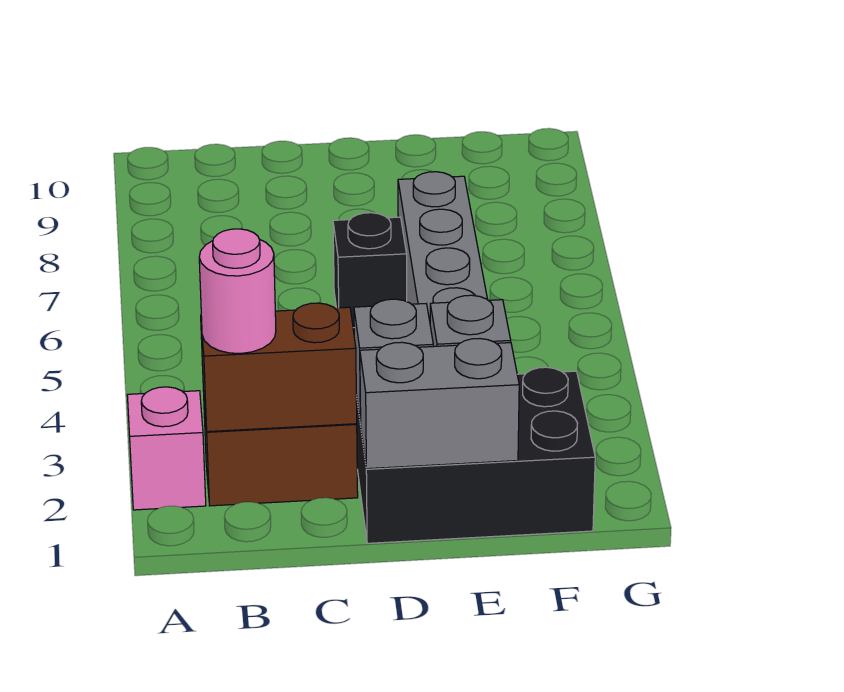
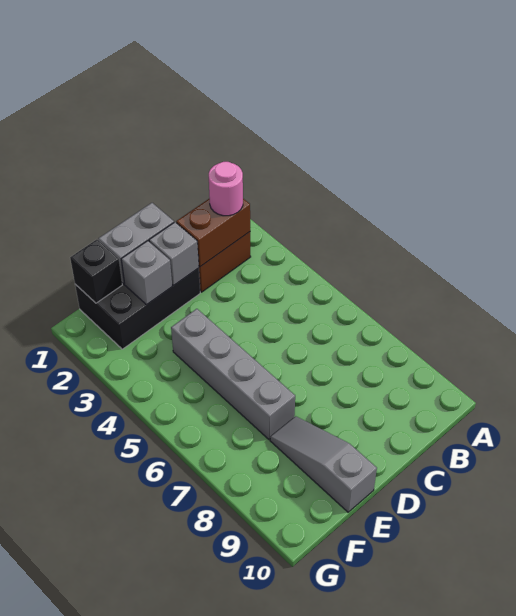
pink 1x1 brick [127,387,206,510] -> none
black 1x1 brick [333,213,407,328] -> black 1x1 brick moved to [70,240,122,303]
none -> grey 1x3 slope [270,416,377,512]

